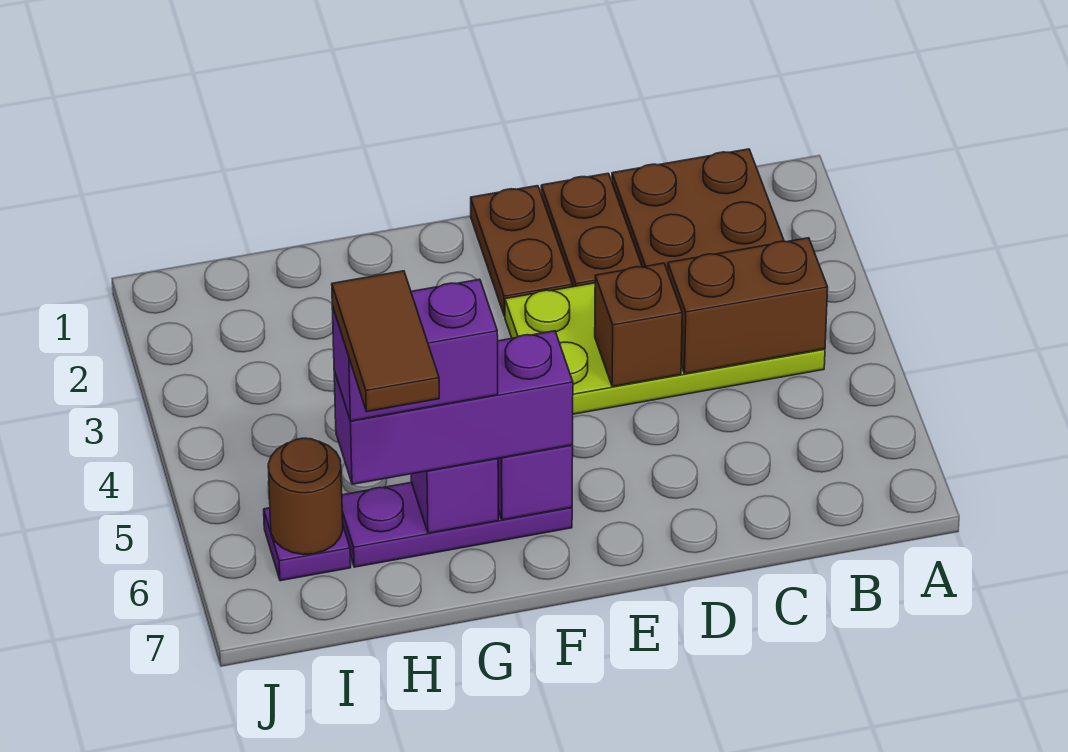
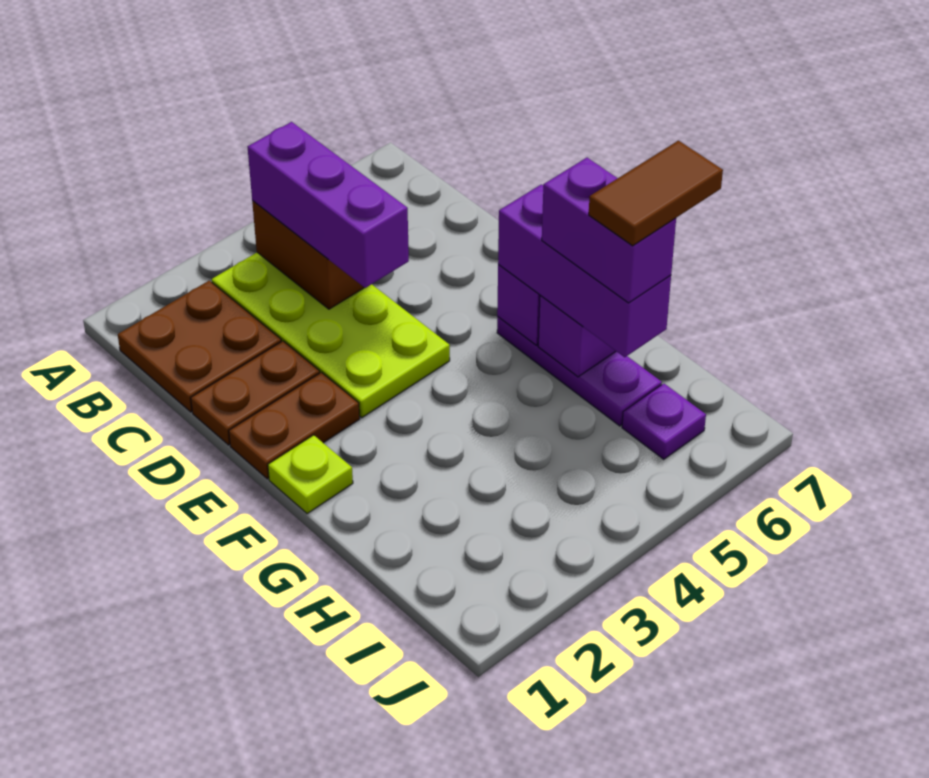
none -> purple 1x3 brick [248,122,409,288]
brown 1x1 brick [595,263,682,387] -> none
none -> lime 1x1 plate [268,435,353,514]
brown 1x1 round brick [268,438,343,555] -> none

